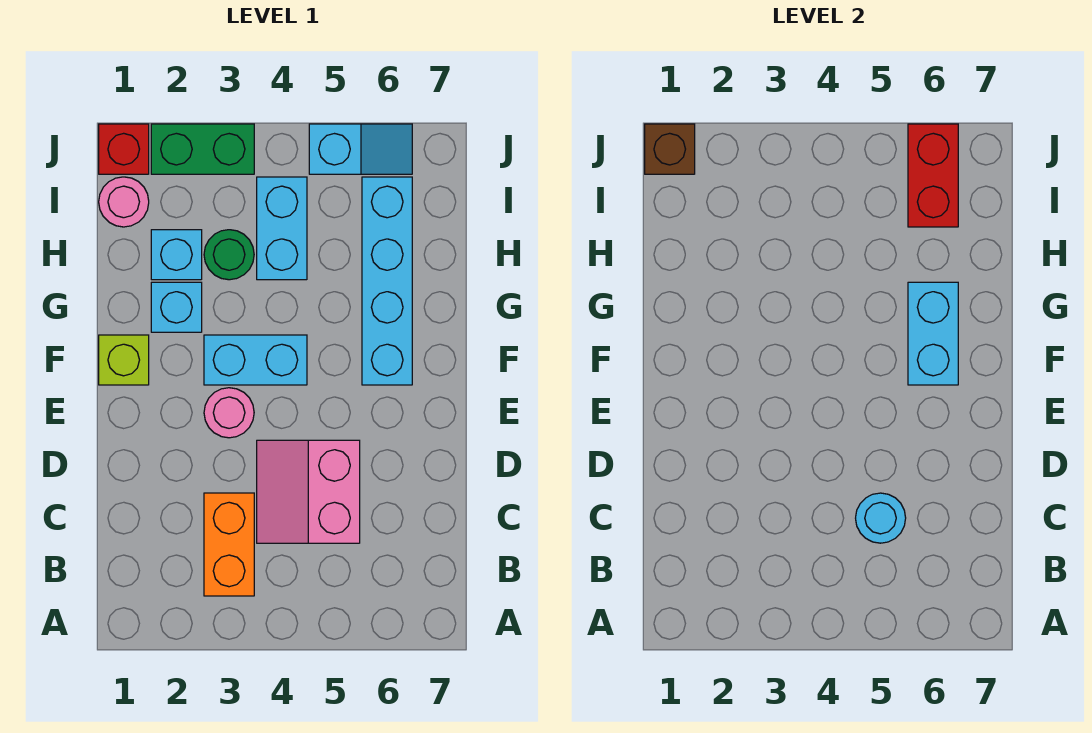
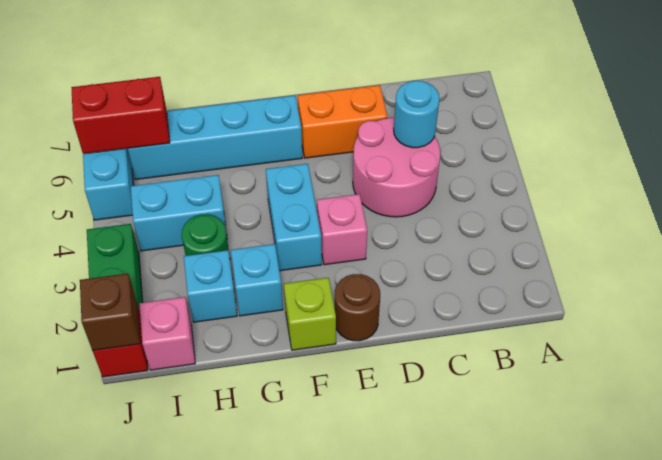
orange 1x2 brick [204,493,254,596] -> orange 1x2 brick moved to [298,85,388,158]
pink 2x2 slope [257,440,360,543] -> pink 2x2 round brick [353,118,440,217]
none -> brown 1x1 round brick [335,274,380,341]
pink 1x1 round brick [204,388,254,438] -> pink 1x1 brick [317,194,367,265]
cyan 1x2 brick [908,282,958,385] -> none
pink 1x1 round brick [99,177,149,227] -> pink 1x1 brick [139,297,195,370]

